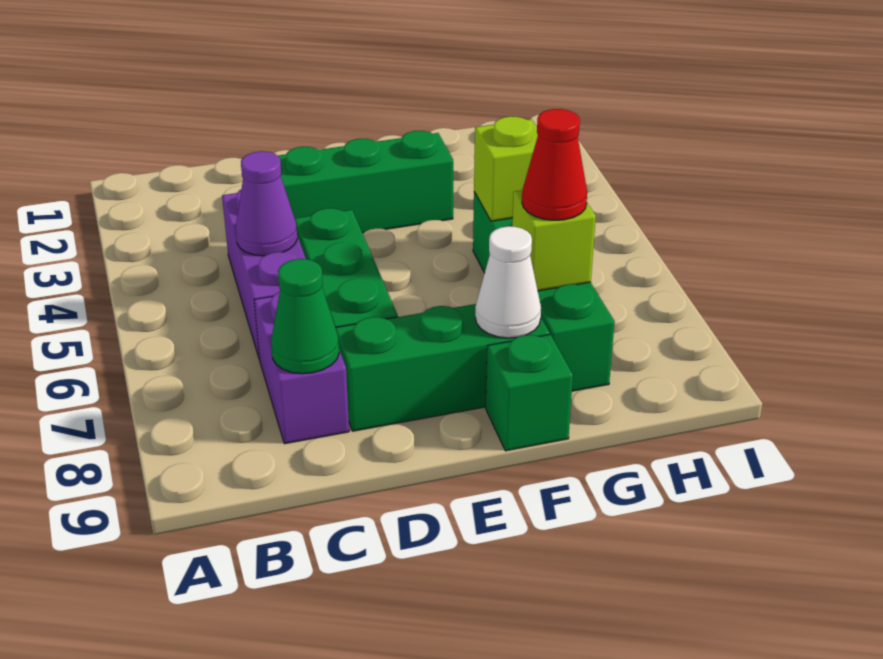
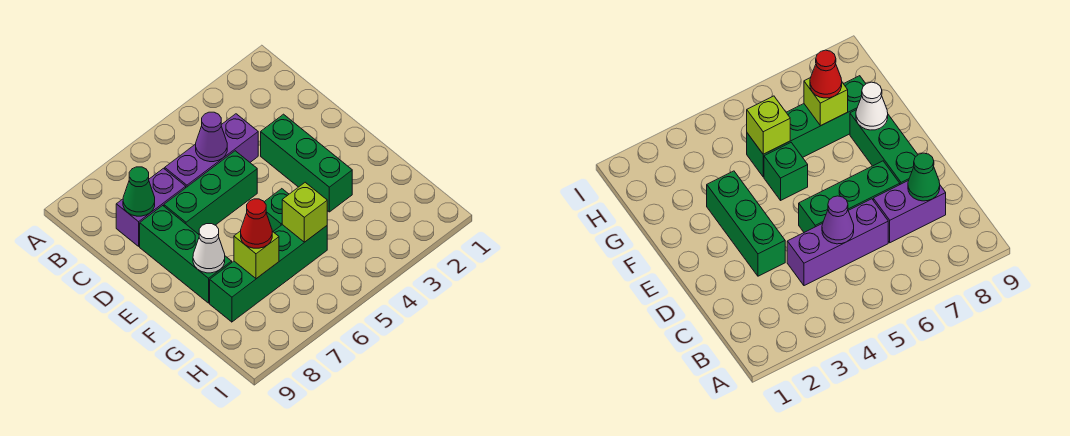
green 1x1 brick [486,335,573,451] -> green 1x1 brick moved to [265,189,289,231]

